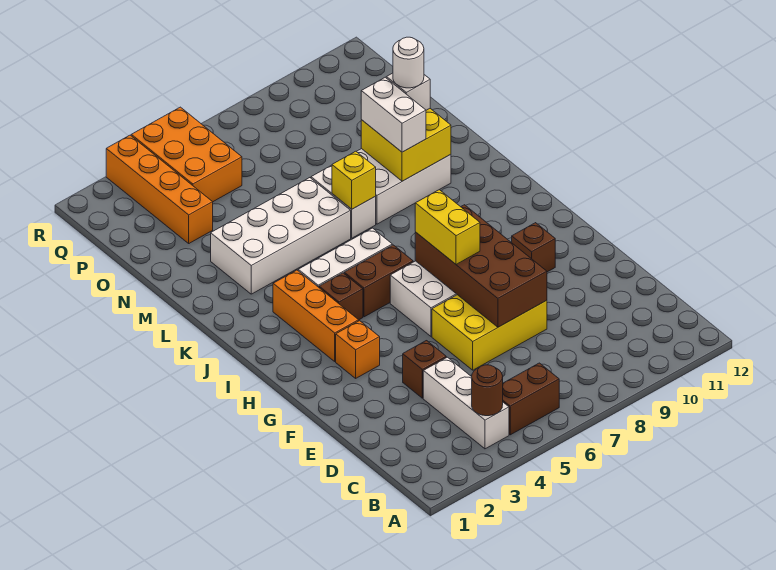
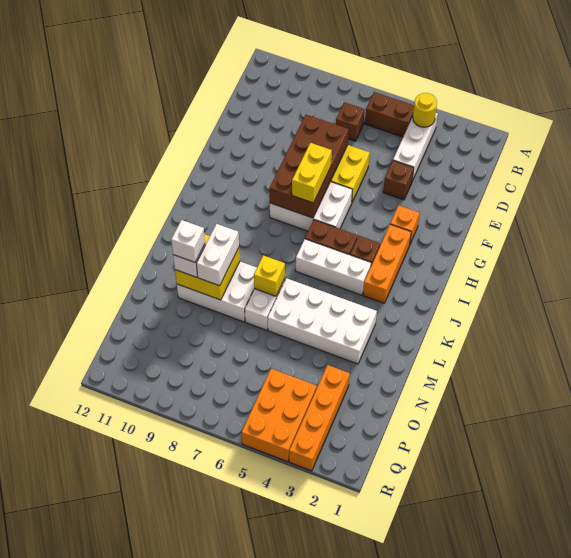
brown 1x1 round brick [472,365,503,416] -> yellow 1x1 round brick [413,93,437,127]
brown 1x1 brick [512,223,555,272] -> brown 1x1 brick moved to [336,102,365,141]
white 1x1 round brick [393,37,424,88] -> white 1x1 brick [171,220,205,262]

